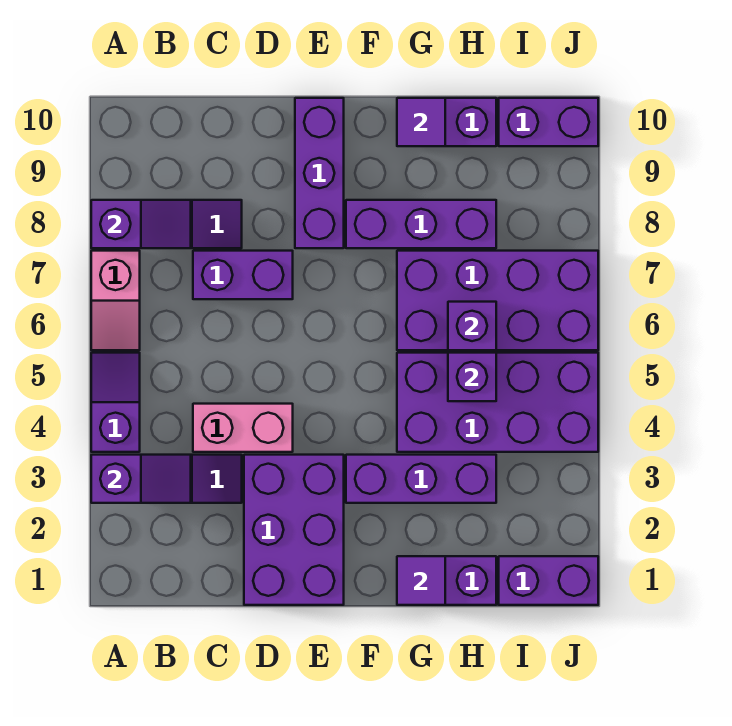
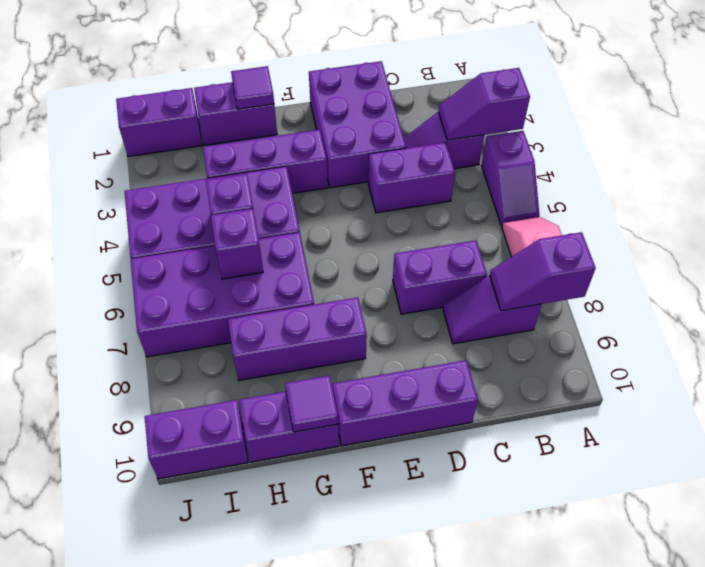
pink 1x2 brick [193,404,293,452] -> purple 1x2 brick [368,142,455,213]
purple 1x3 brick [295,98,344,248] -> purple 1x3 brick turned to [333,360,478,446]

